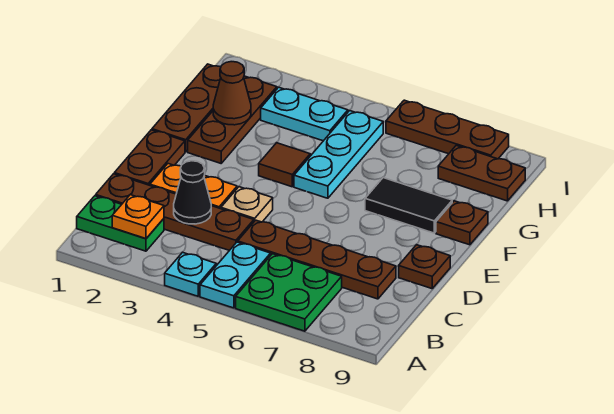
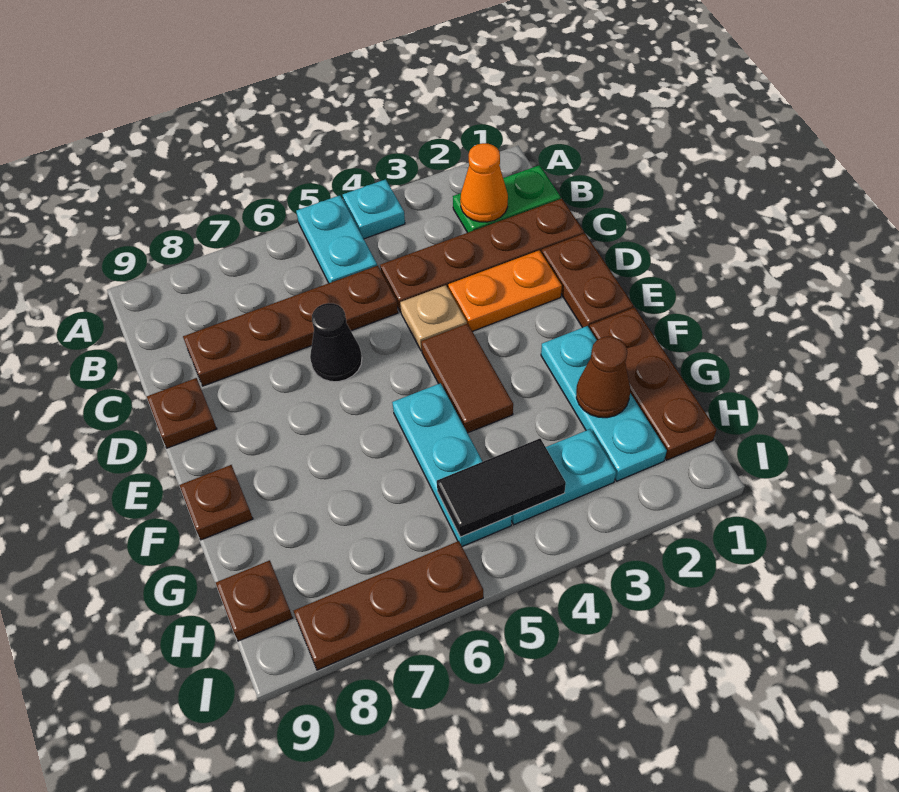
green 2x2 plate [236,254,342,331] -> none
orange 1x1 plate [112,195,164,239] -> orange 1x1 cone [460,143,508,222]
black 1x1 cone [174,161,211,224] -> black 1x1 cone moved to [310,303,362,382]
brown 1x3 plate [188,76,277,163] -> cyan 1x3 plate [541,326,667,481]
brown 1x1 tile [259,143,310,187] -> brown 1x2 tile [421,324,513,433]
black 1x2 tile [365,178,452,233] -> black 1x2 tile moved to [437,439,566,537]
brown 1x2 plate [438,145,525,201] -> brown 1x1 plate [216,560,293,641]

